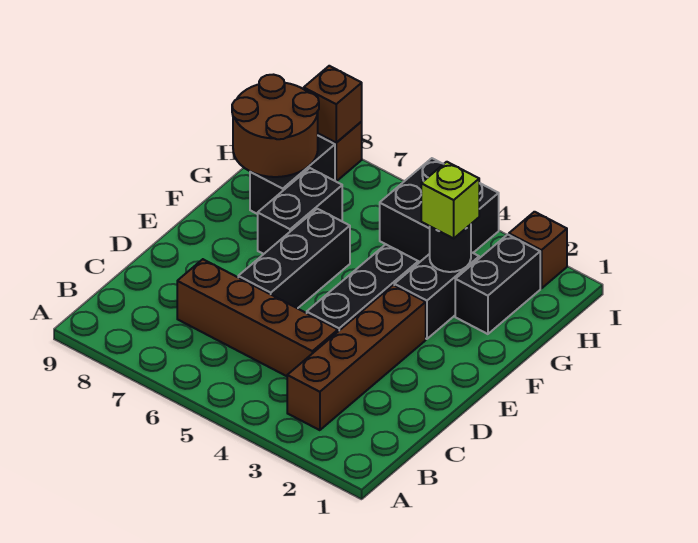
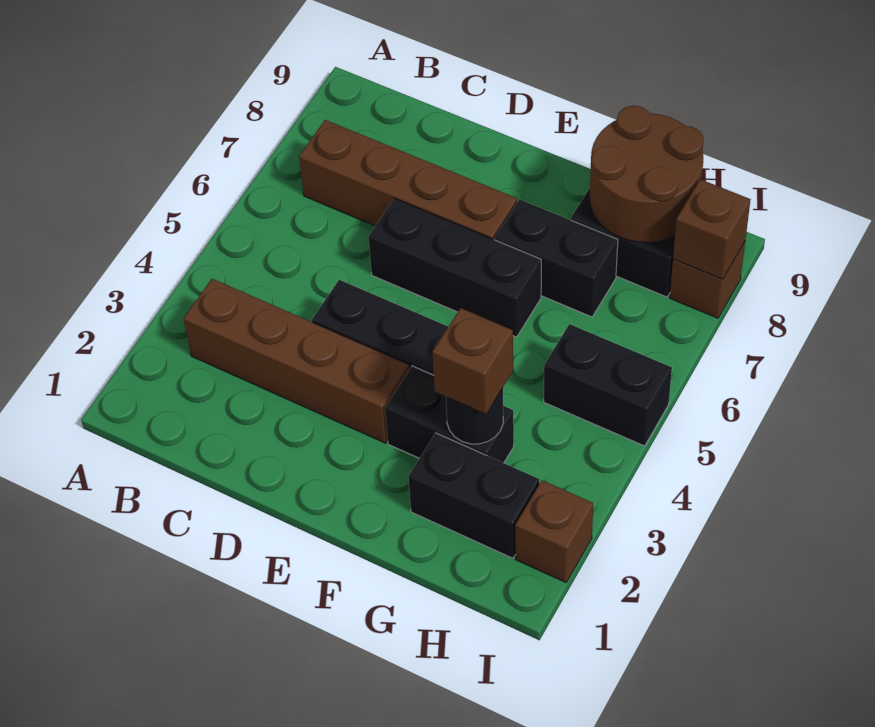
brown 1x4 brick [177,259,338,376] -> brown 1x4 brick turned to [299,120,517,240]
lime 1x1 brick [421,162,479,238] -> brown 1x1 brick [433,308,513,414]
black 2x2 brick [380,158,499,262] -> black 1x2 brick [544,324,672,446]

